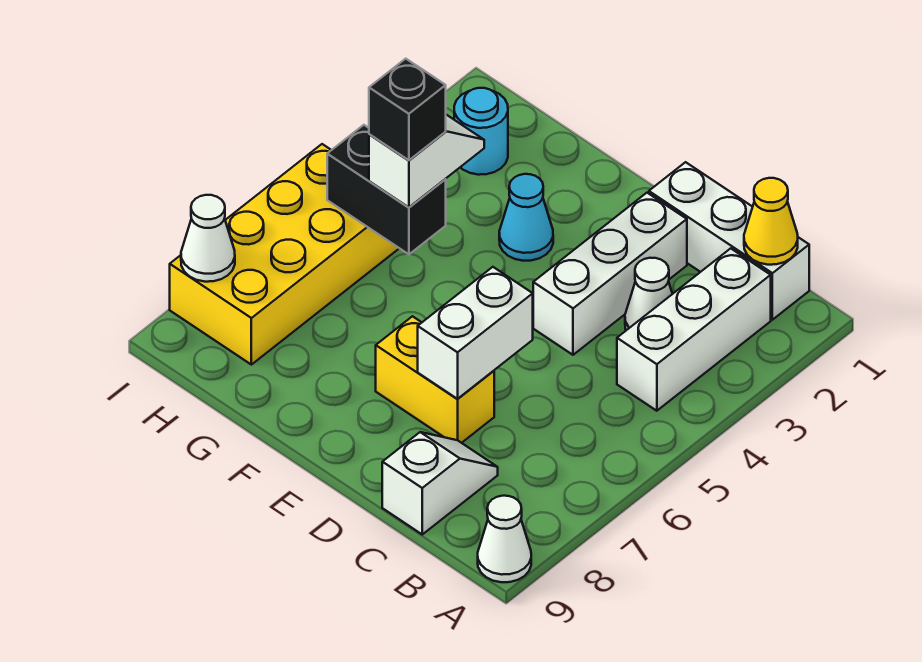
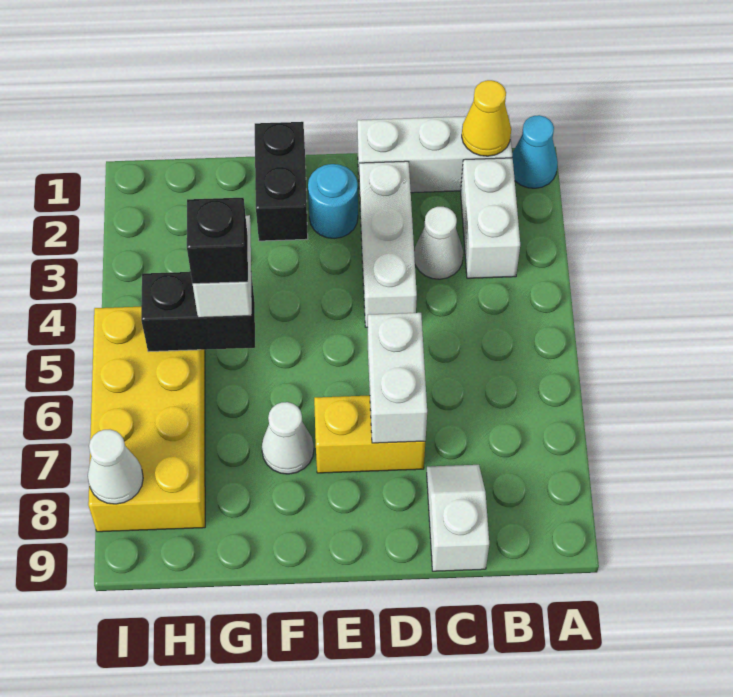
white 1x1 cone [478,496,531,582] -> white 1x1 cone moved to [262,402,314,474]
white 1x3 brick [617,248,771,411] -> white 1x2 brick [461,158,520,278]
none -> black 1x2 brick [255,122,308,241]
cyan 1x1 cone [499,174,553,261] -> cyan 1x1 cone moved to [512,115,558,188]
cyan 1x1 round brick [454,88,508,175] -> cyan 1x1 round brick moved to [308,164,358,238]

